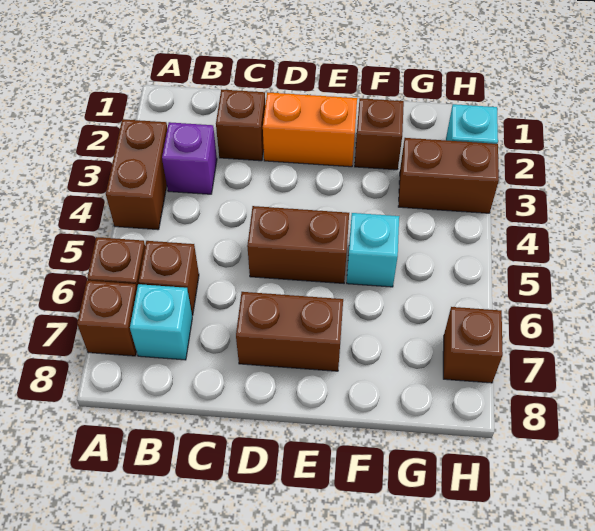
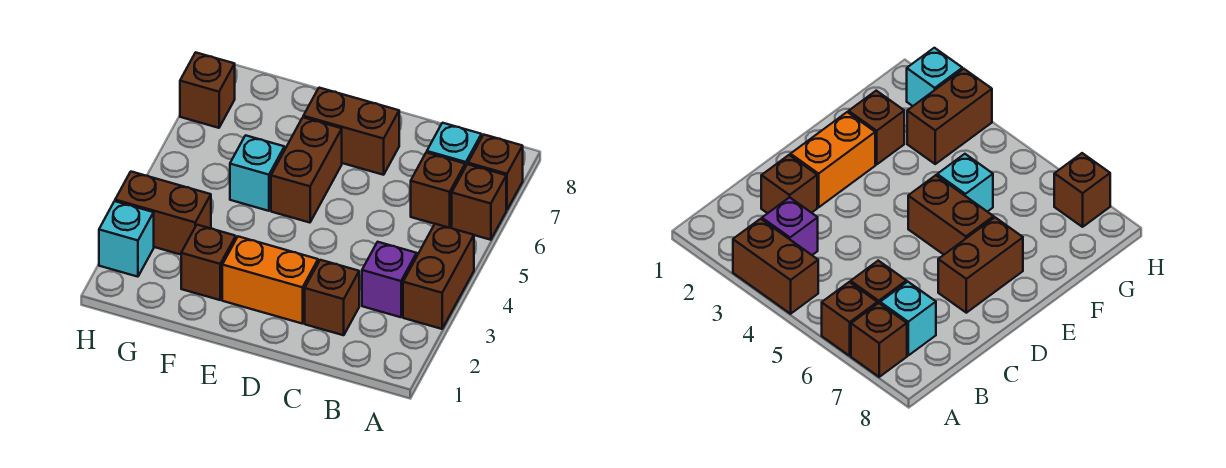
brown 1x2 brick [247,206,349,283] -> brown 1x2 brick turned to [271,117,342,223]

